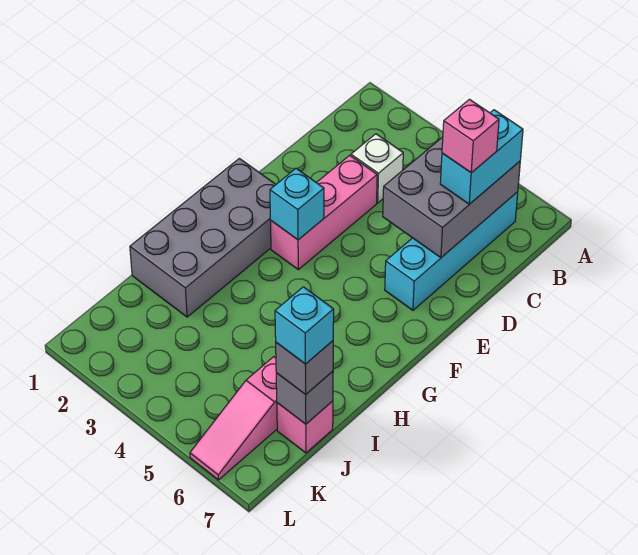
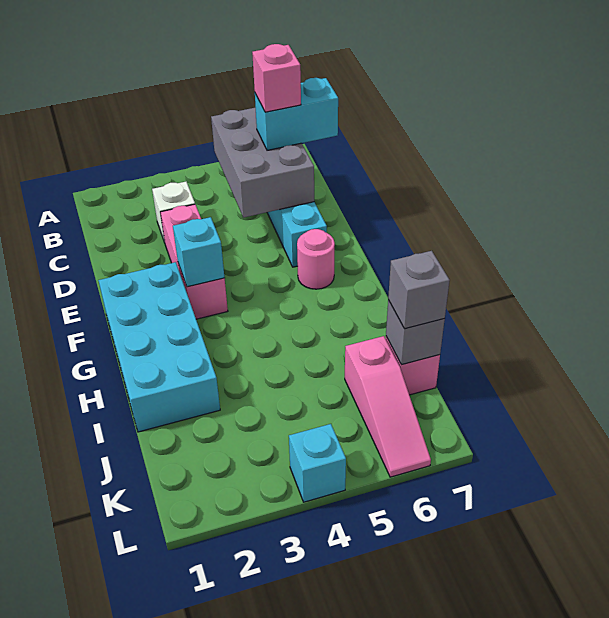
cyan 1x2 brick [440,110,523,204] -> cyan 1x2 brick turned to [255,78,338,150]
grey 2x4 brick [130,158,276,317] -> cyan 2x4 brick [98,262,220,432]
none -> pink 1x1 round brick [297,229,335,289]
cyan 1x1 brick [275,287,334,364] -> cyan 1x1 brick moved to [289,424,346,502]

